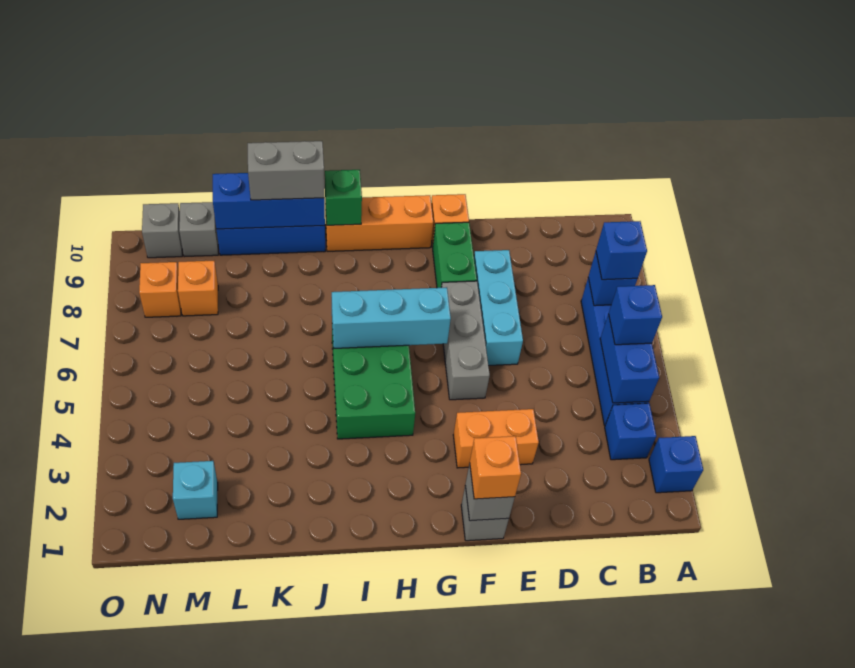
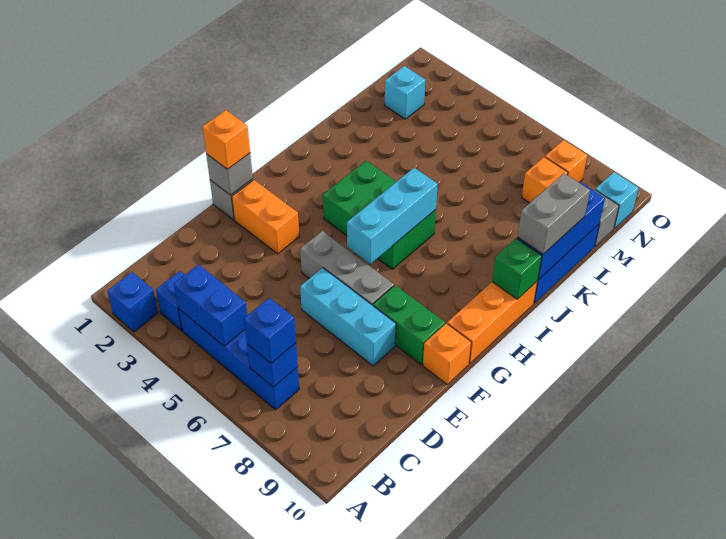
blue 1x1 brick [609,285,662,345] -> none
orange 1x2 brick [453,409,539,468] -> orange 1x2 brick turned to [232,180,299,254]
grey 1x1 brick [142,203,182,258] -> cyan 1x1 brick [595,172,638,228]

